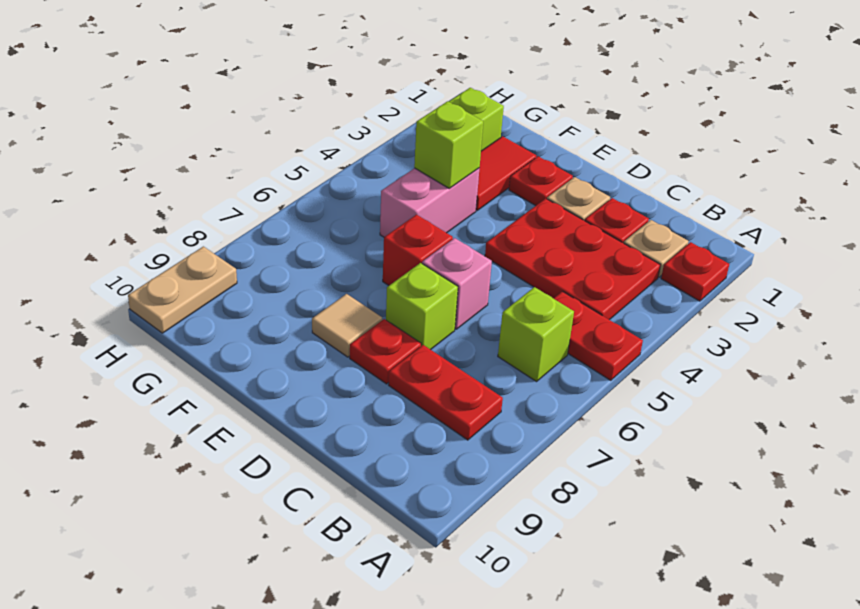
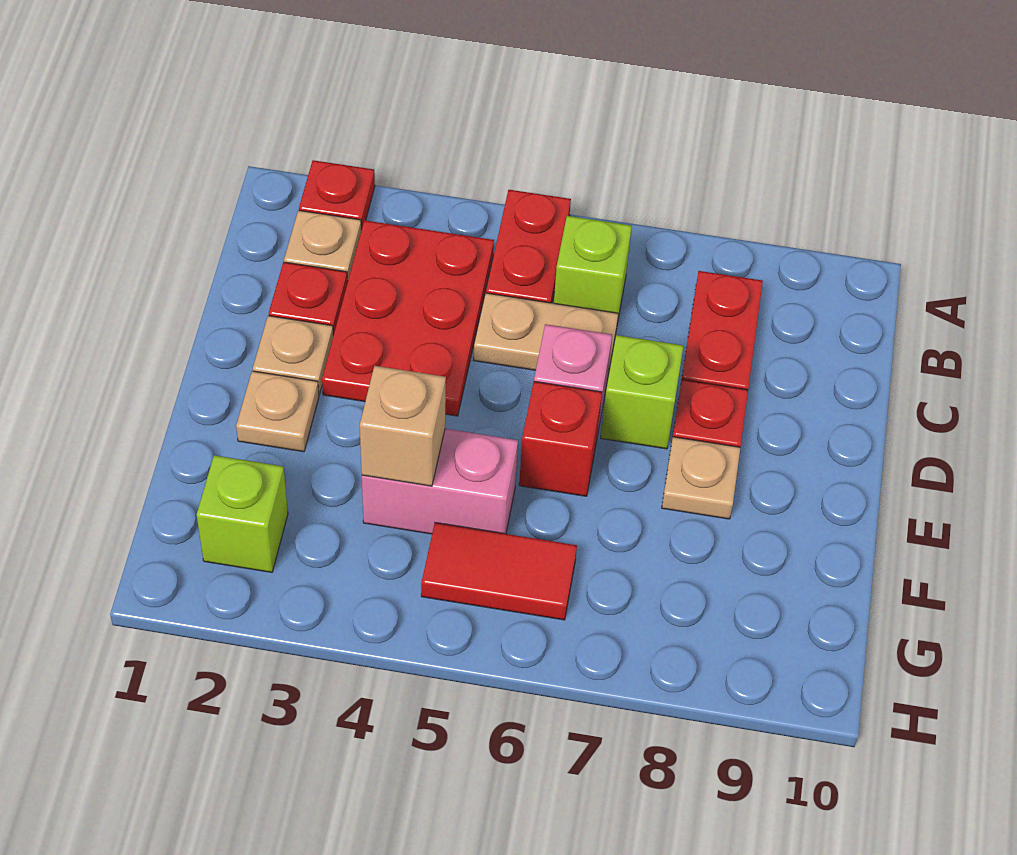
red 1x1 plate [509,156,573,206] -> tan 1x1 plate [236,371,319,452]
tan 1x1 tile [312,294,382,357] -> tan 1x1 plate [662,437,740,519]
red 1x2 tile [476,136,536,210] -> red 1x2 tile moved to [421,523,577,620]
lime 1x1 brick [414,101,483,189] -> tan 1x1 brick [360,366,446,486]
tan 1x2 plate [128,246,237,333] -> tan 1x2 plate moved to [474,293,618,379]

